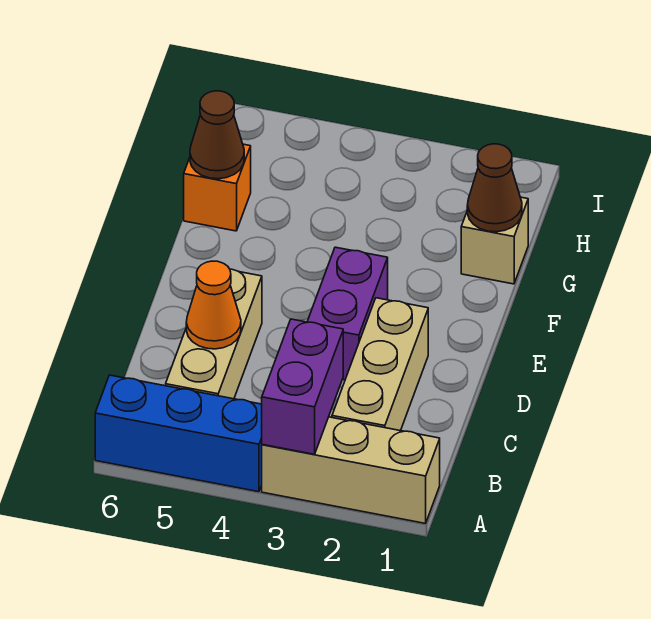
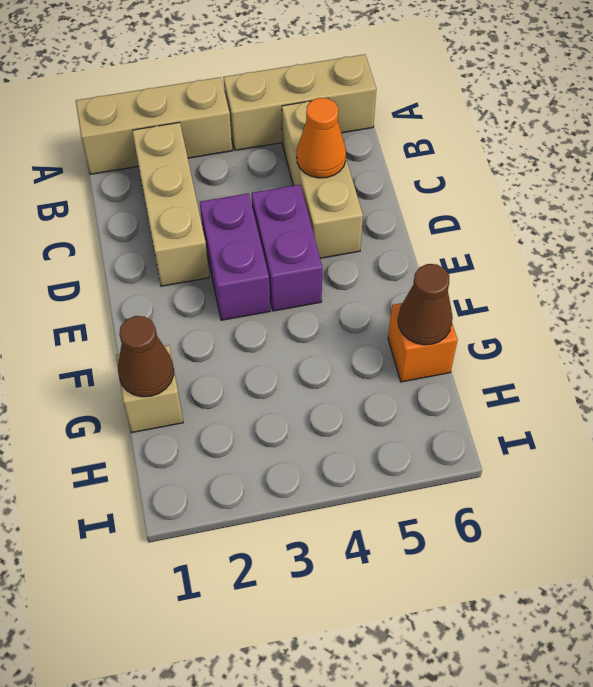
purple 1x2 brick [262,319,343,454] -> purple 1x2 brick moved to [251,185,323,311]
blue 1x3 brick [95,375,262,492] -> tan 1x3 brick [223,54,376,150]

